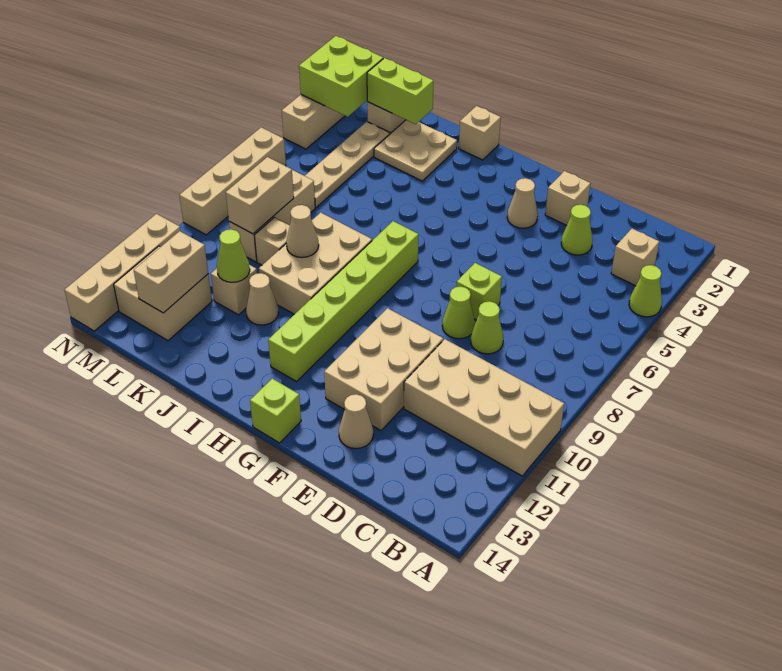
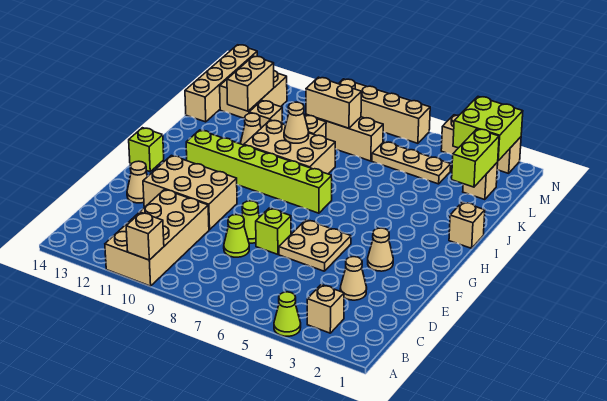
lime 1x1 cone [561,205,593,255] -> tan 1x1 cone [340,257,367,300]
tan 1x1 brick [545,171,591,226] -> tan 1x1 brick moved to [126,213,164,260]
tan 2x2 plate [374,120,457,181] -> tan 2x2 plate moved to [279,220,351,271]
lime 1x1 cone [217,229,250,282] -> none
tan 1x4 plate [305,122,390,207] -> tan 1x3 plate [372,142,451,184]
tan 1x2 brick [134,231,208,313] -> tan 1x2 brick turned to [227,56,274,111]
tan 1x4 brick [65,214,180,331] -> tan 1x4 brick turned to [185,45,257,122]

